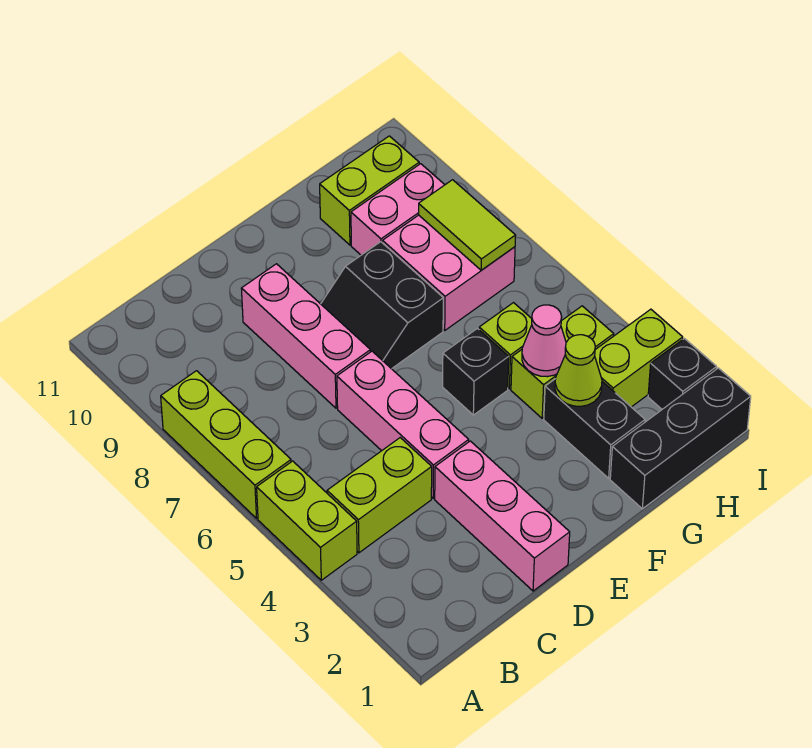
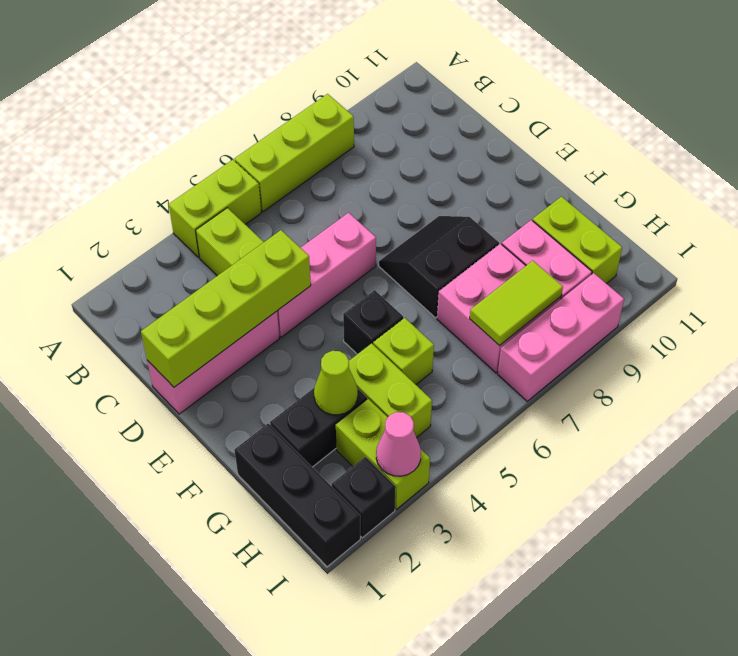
none -> lime 1x4 brick [141,230,311,387]
pink 1x3 brick [241,264,370,408] -> pink 1x3 brick moved to [498,273,624,401]
pink 1x1 cone [522,305,566,377] -> pink 1x1 cone moved to [376,412,421,476]

